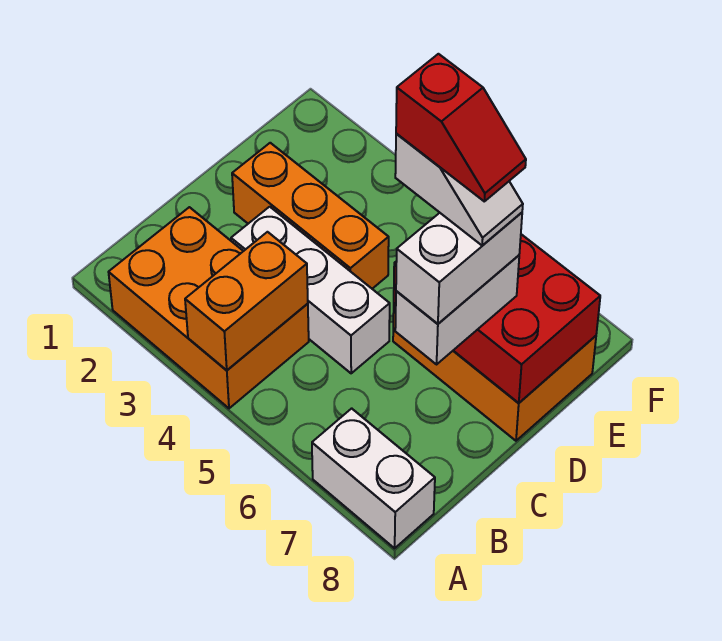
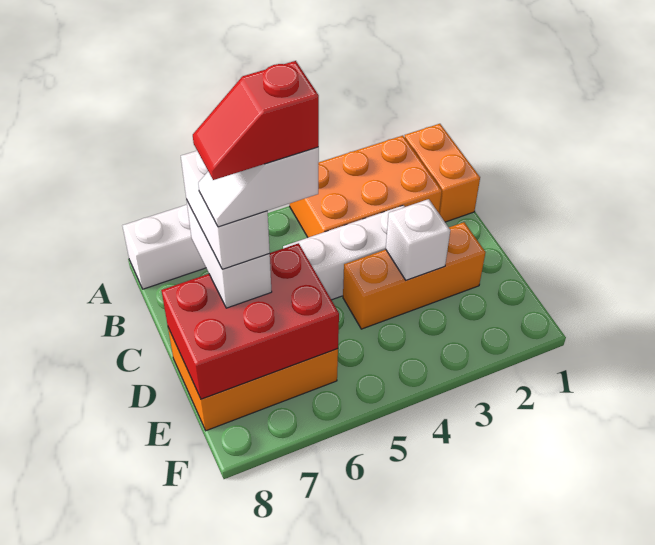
orange 1x2 brick [185,232,308,370] -> orange 1x2 brick moved to [405,124,480,222]
none -> white 1x1 brick [386,199,450,280]

